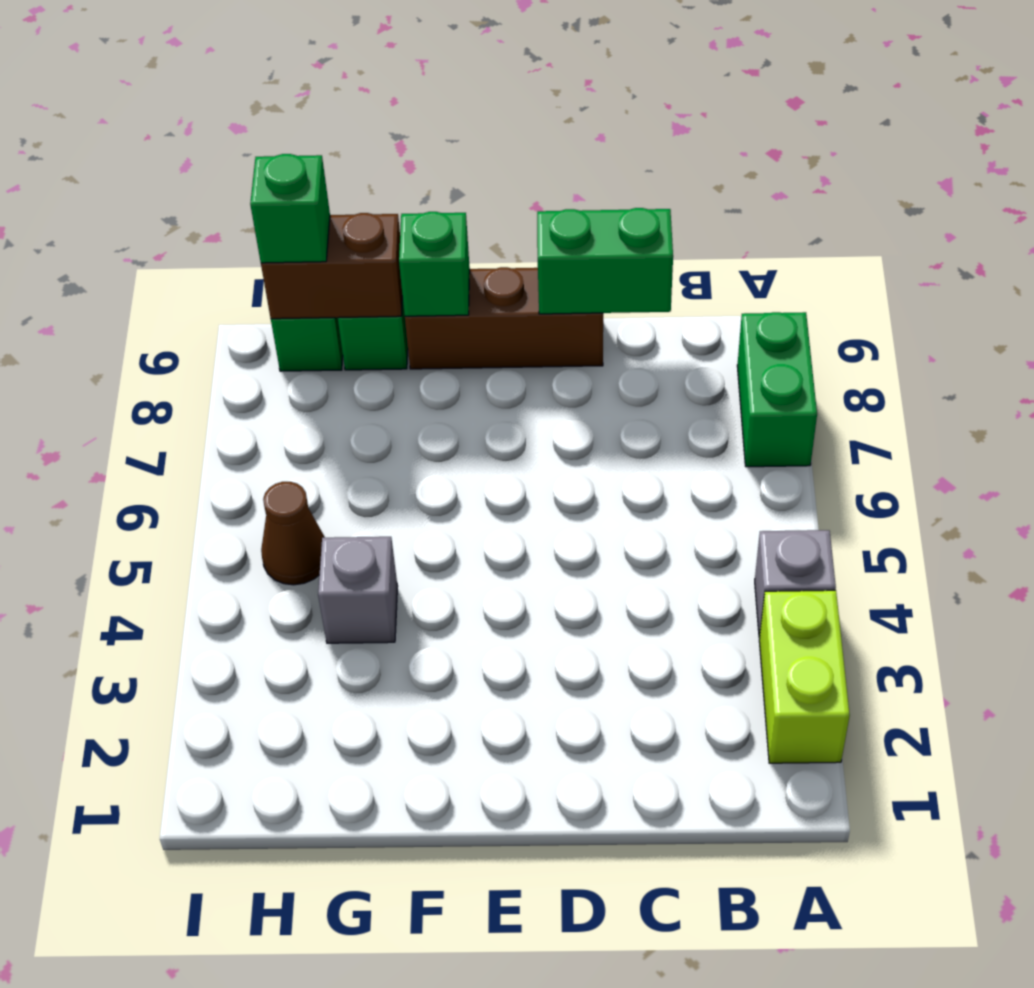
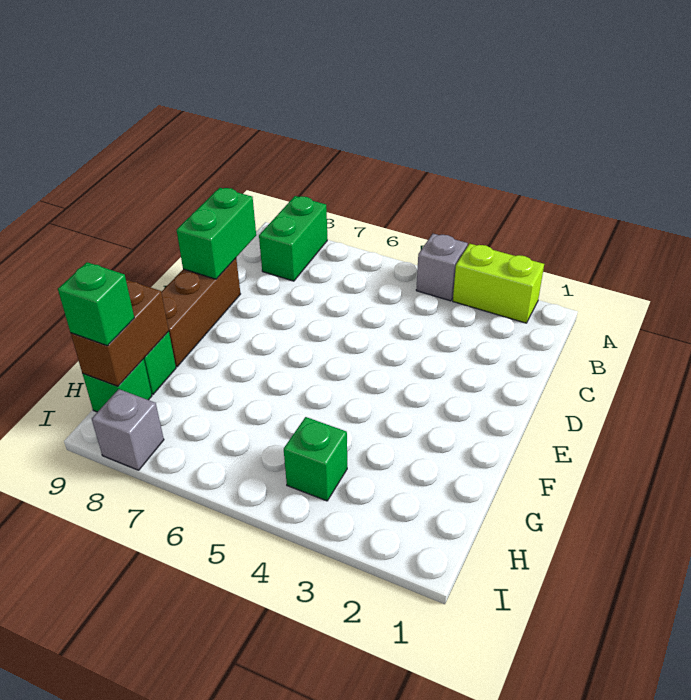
green 1x2 brick [737,312,817,467] -> green 1x2 brick turned to [259,196,327,281]
green 1x1 brick [399,212,470,316] -> green 1x1 brick moved to [284,417,347,501]
grey 1x1 brick [318,537,398,643] -> grey 1x1 brick moved to [92,389,164,470]
brown 1x1 cone [261,482,325,585] -> none

